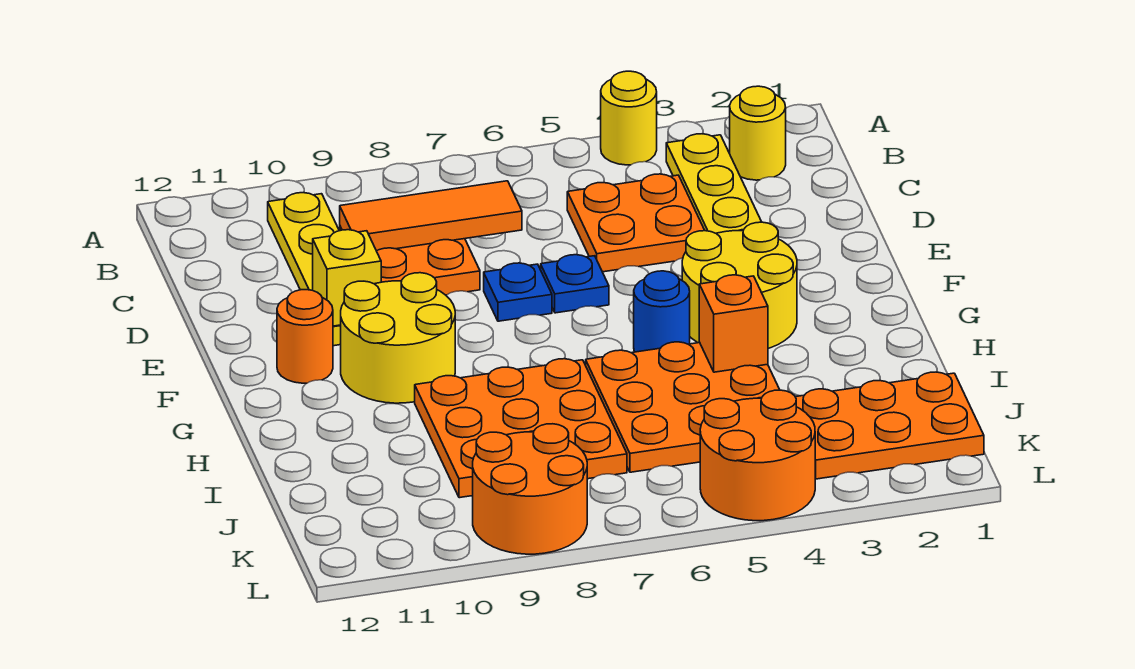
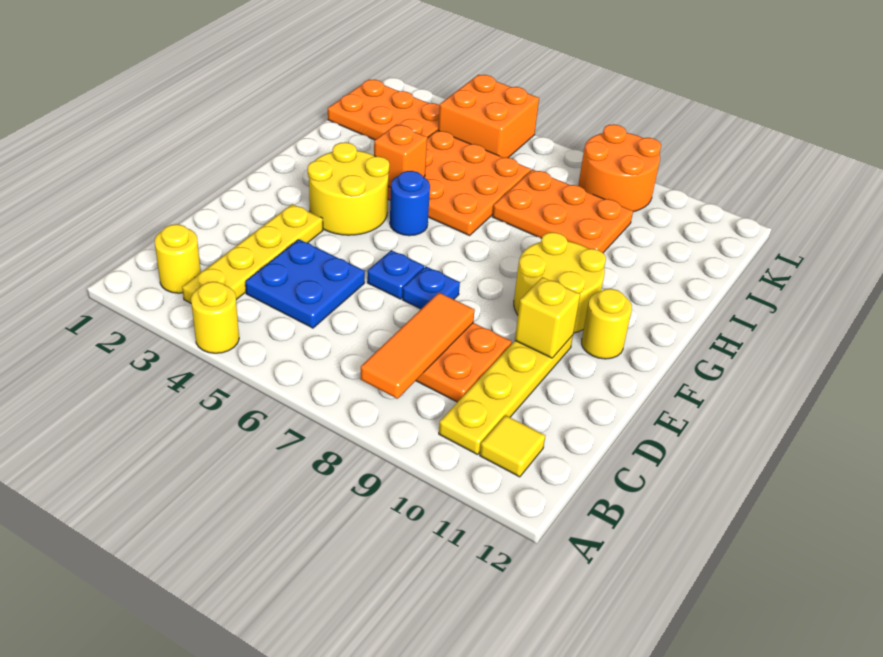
none -> yellow 1x1 tile [480,415,545,477]
orange 2x2 plate [567,174,705,272] -> blue 2x2 plate [245,239,365,328]
orange 1x3 tile [340,181,522,251] -> orange 1x3 tile turned to [360,293,475,399]
orange 1x1 round brick [277,290,333,383] -> yellow 1x1 round brick [582,289,632,359]
orange 3x3 plate [415,359,627,498] -> orange 2x3 plate [492,170,633,253]
orange 2x2 round brick [700,390,815,521] -> orange 2x2 brick [438,75,539,158]

